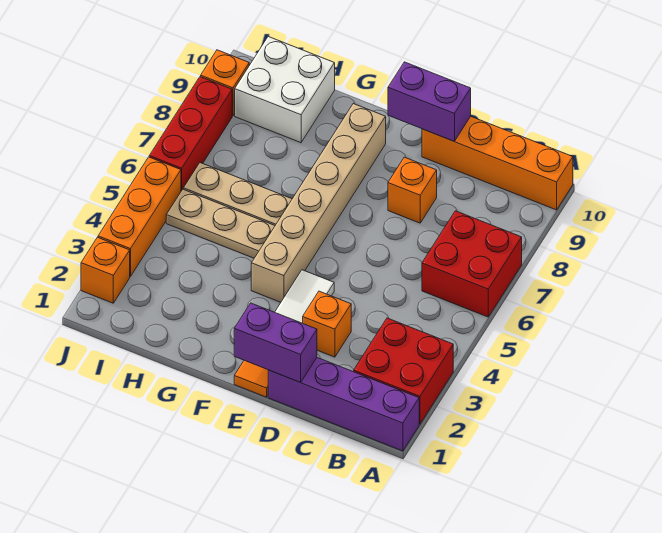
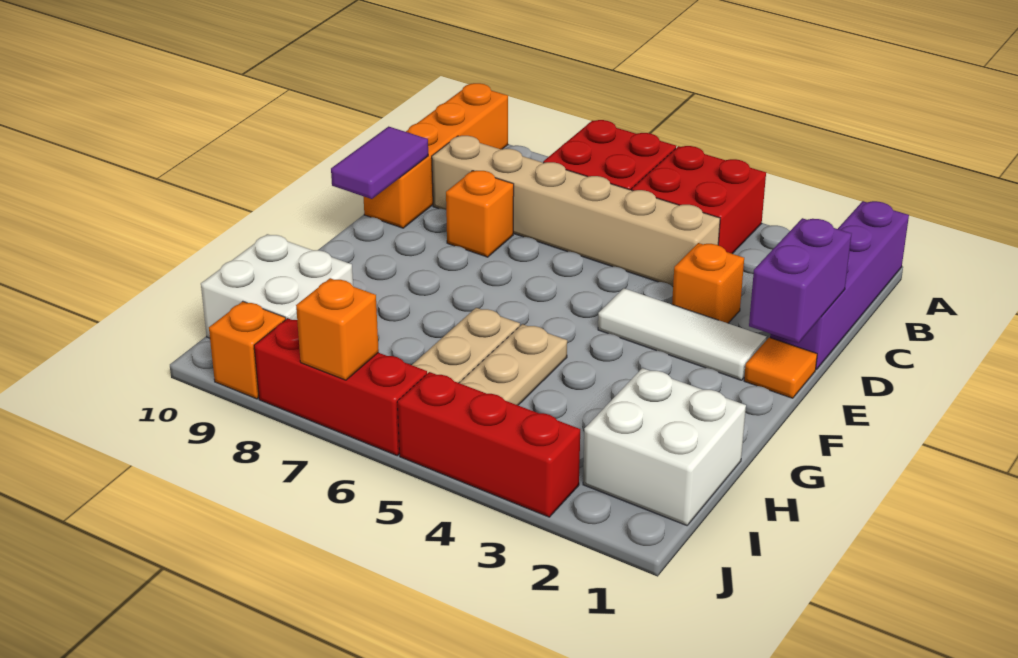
red 2x2 brick [354,318,453,424] -> red 2x2 brick moved to [631,146,766,254]
purple 1x2 brick [388,62,471,141] -> purple 1x2 tile [331,127,428,199]
tan 1x6 brick [251,104,386,302] -> tan 1x6 brick moved to [432,136,720,287]
none -> white 2x2 brick [583,368,746,525]
orange 1x1 brick [81,237,130,303] -> orange 1x1 brick moved to [296,278,379,380]
orange 1x3 brick [98,157,181,277] -> red 1x3 brick [397,372,580,517]

